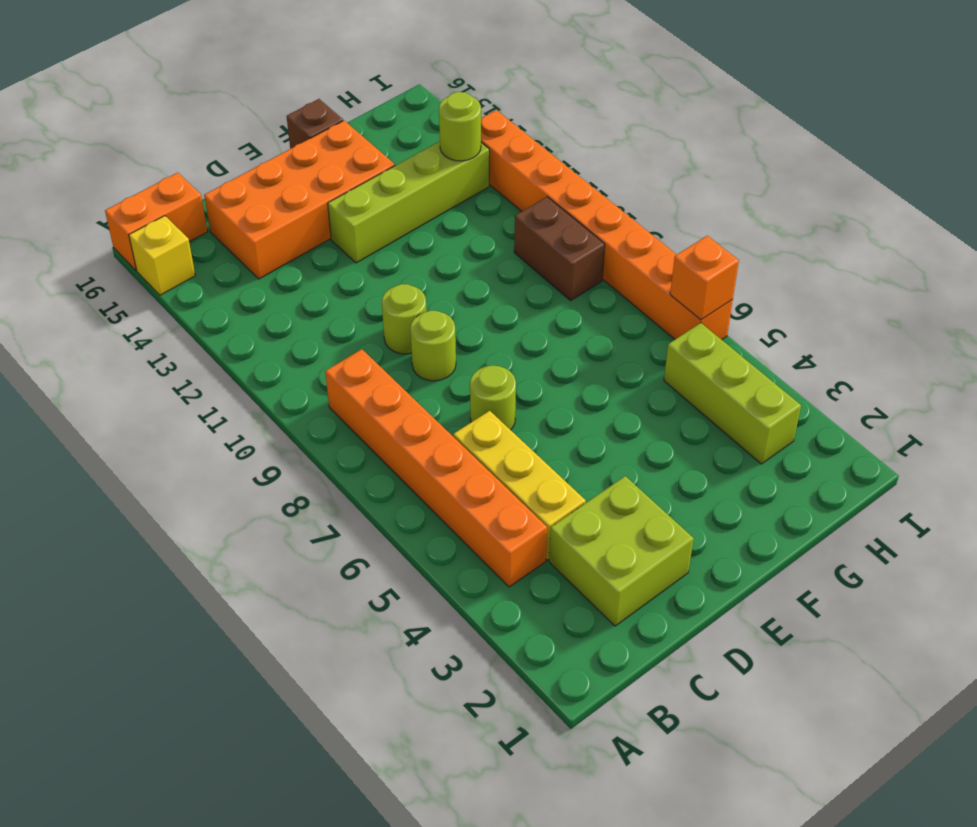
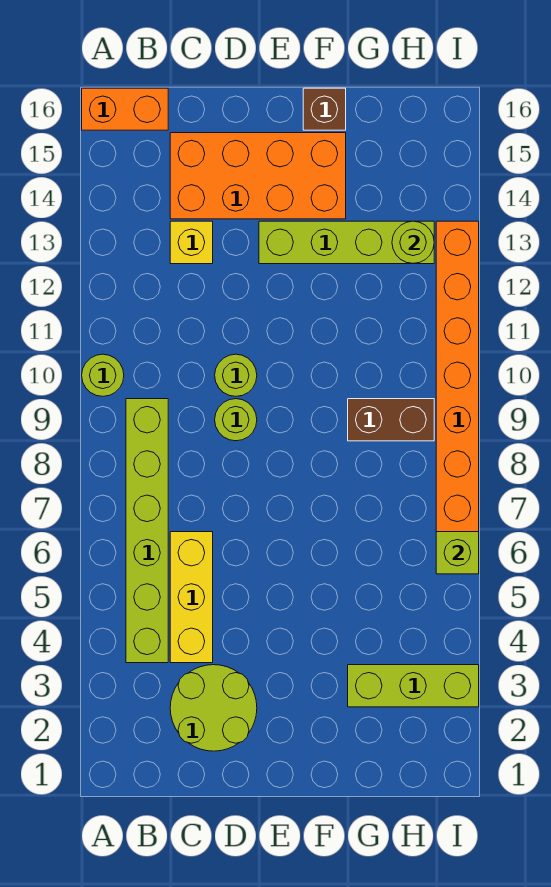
yellow 1x1 brick [129,216,195,295] -> yellow 1x1 brick moved to [170,221,213,264]
orange 1x6 brick [325,349,547,587] -> lime 1x6 brick [126,399,168,663]
lime 2x2 brick [549,476,694,626] -> lime 2x2 round brick [170,665,257,751]
lime 1x1 round brick [470,365,516,430] -> lime 1x1 round brick moved to [82,354,124,396]
lime 1x3 brick [664,323,801,464] -> lime 1x3 brick turned to [348,665,479,707]
brown 1x2 brick [514,197,605,300] -> brown 1x2 brick turned to [348,399,434,441]
orange 1x1 brick [670,236,739,320] -> lime 1x1 brick [436,532,479,574]

